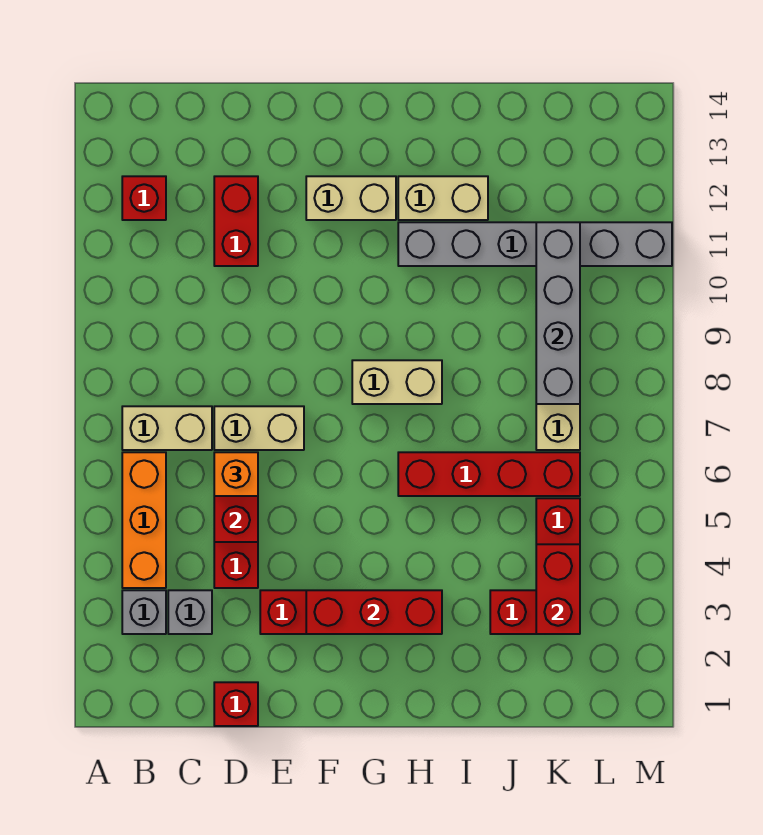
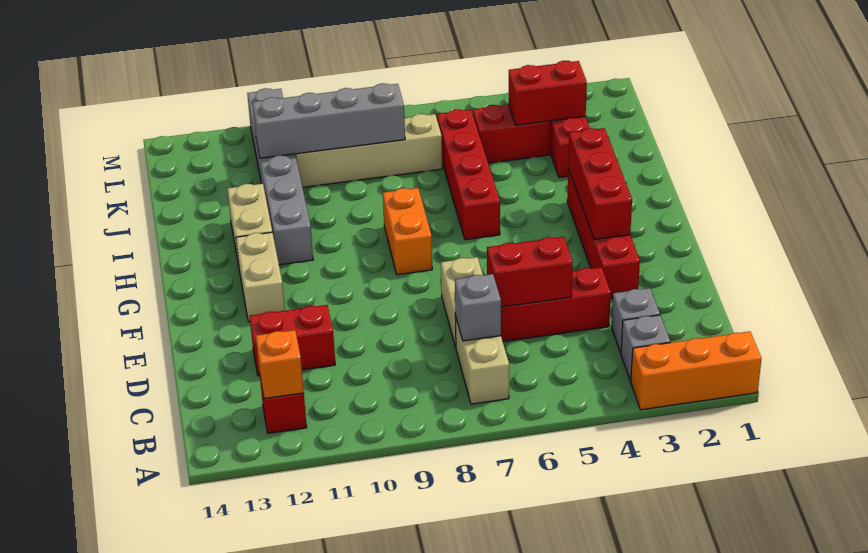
orange 1x3 brick [122,452,166,588] -> orange 1x3 brick moved to [631,331,762,410]
none -> grey 1x1 brick [455,274,501,341]
red 1x1 brick [214,682,258,726] -> none
orange 1x1 brick [214,452,258,496] -> orange 1x1 brick moved to [256,330,304,399]
tan 1x2 brick [352,360,442,404] -> orange 1x2 brick [383,188,432,275]

